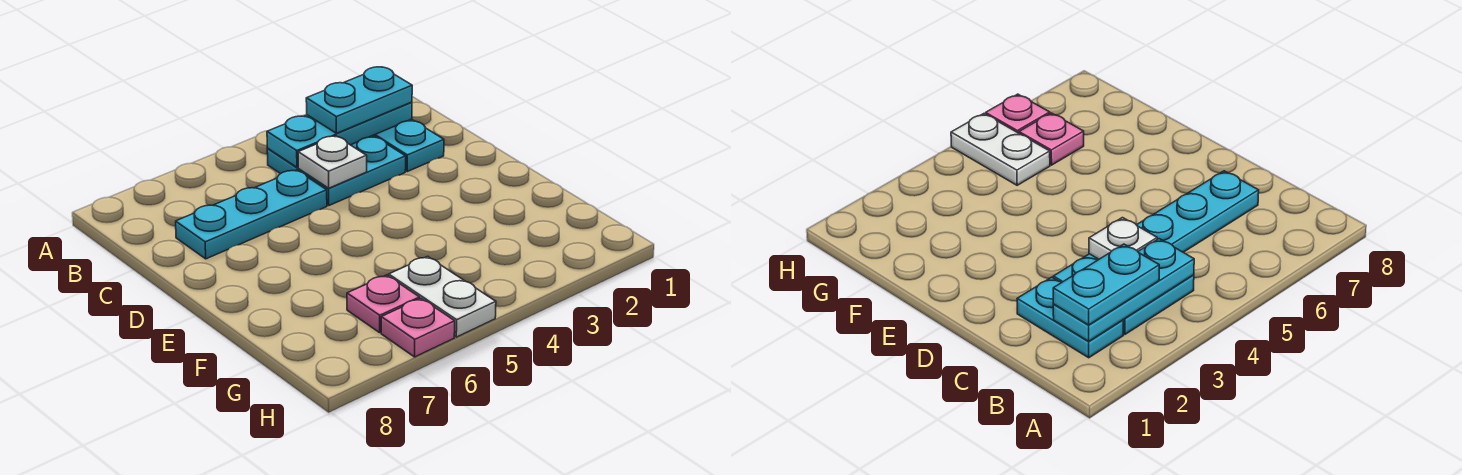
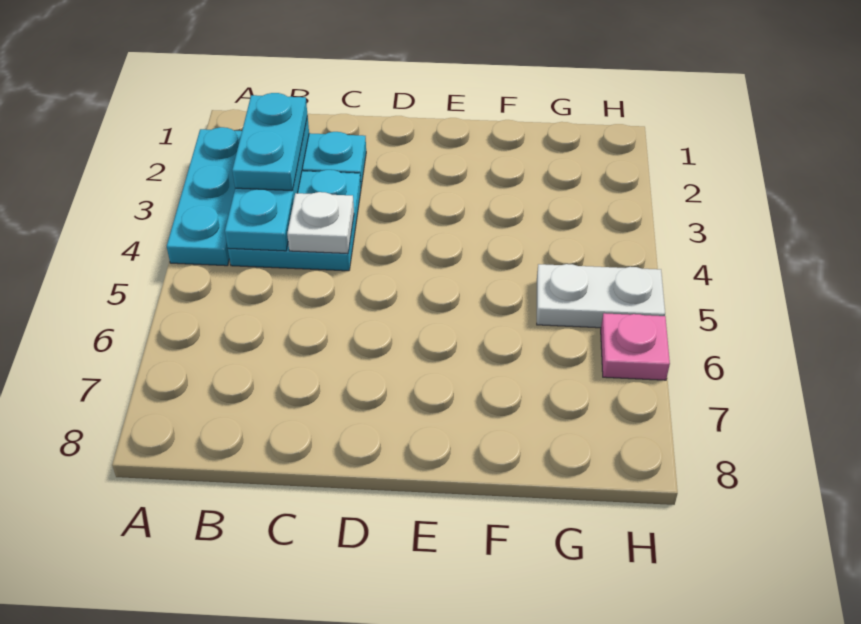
cyan 1x3 plate [176,170,327,259] -> cyan 1x3 plate moved to [167,127,242,266]
pink 1x1 plate [347,275,420,333] -> none

